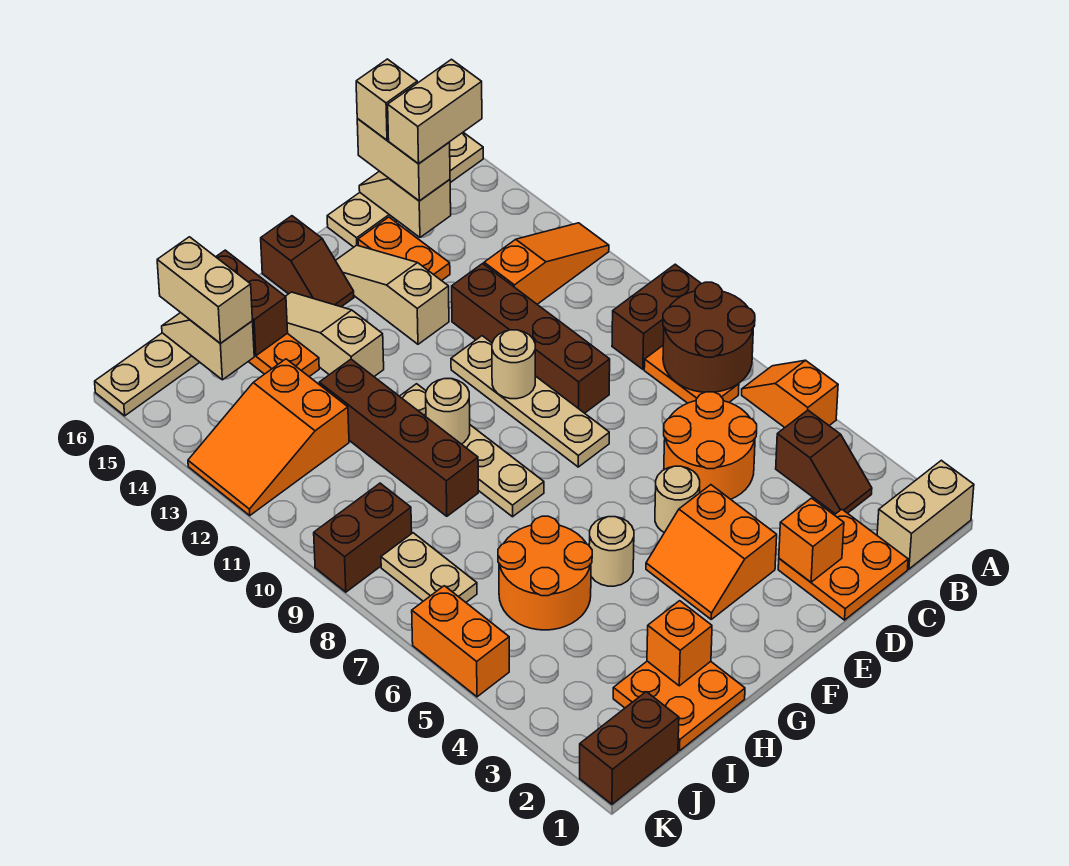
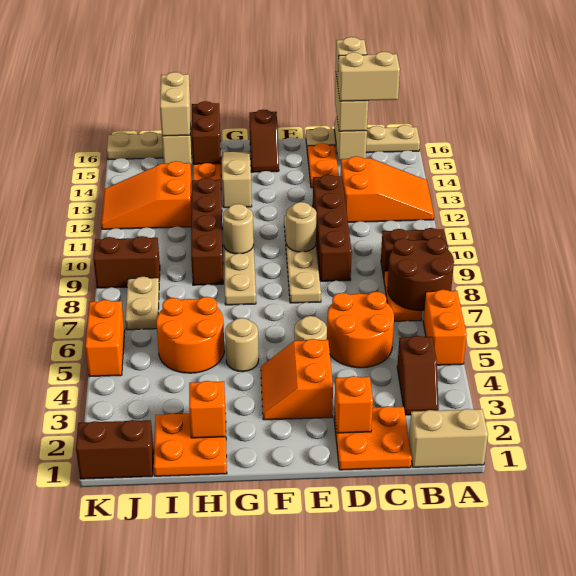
orange 1x2 slope [742,360,838,427] -> orange 1x2 brick [423,290,467,365]
orange 1x3 slope [484,223,609,304] -> orange 2x3 slope [341,156,434,222]
tan 1x3 slope [335,245,449,344] -> none

